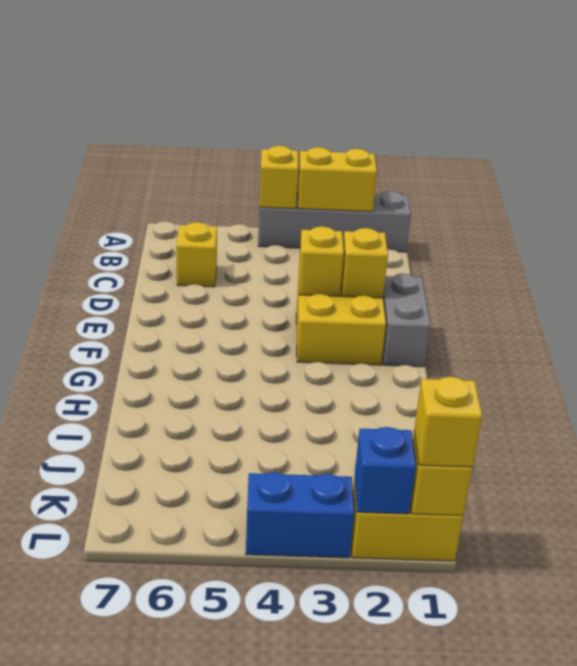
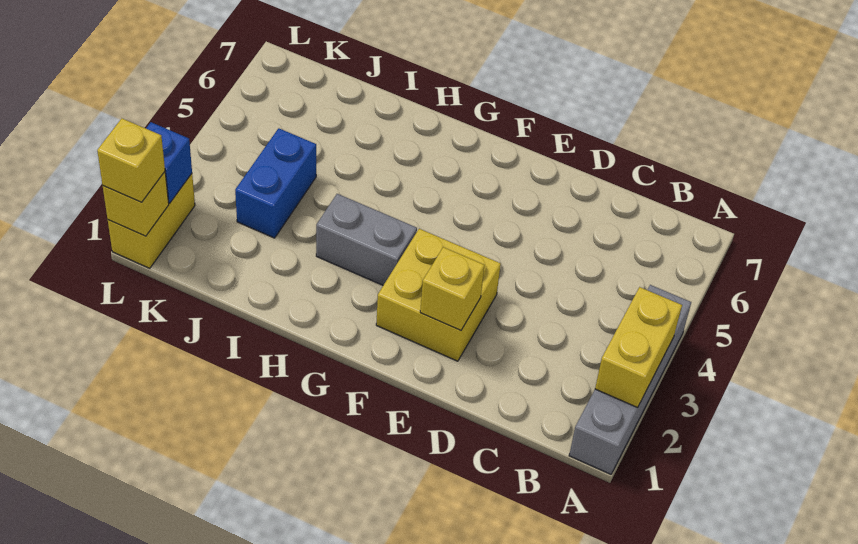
yellow 1x1 brick [260,146,298,209] -> none
yellow 1x1 brick [176,222,217,287] -> none
grey 1x2 brick [382,273,430,367] -> grey 1x2 brick moved to [316,194,417,285]
yellow 1x1 brick [299,226,344,296] -> none
blue 1x2 brick [246,472,354,558] -> blue 1x2 brick moved to [235,128,316,238]

